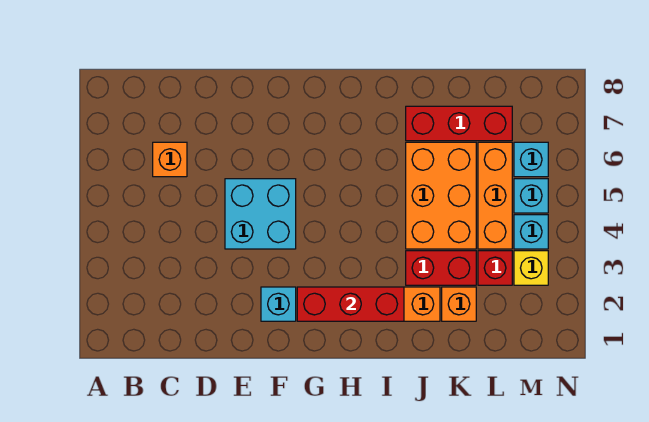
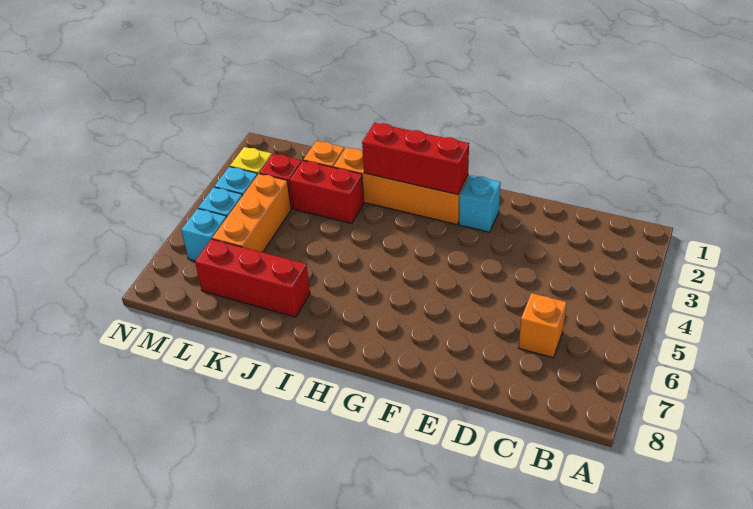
cyan 2x2 brick [225,179,296,249] -> none
orange 2x3 brick [406,142,476,249] -> none

